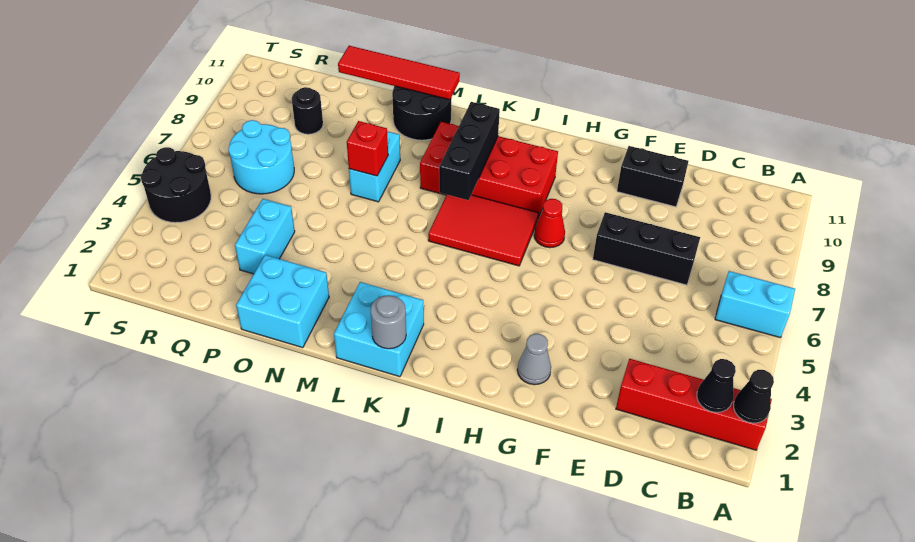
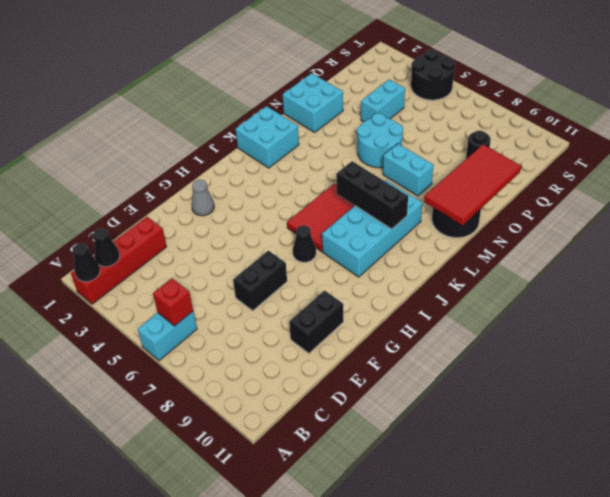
black 1x3 brick [593,212,700,285] -> black 1x2 brick [233,251,287,311]
red 1x1 cone [534,199,565,248] -> black 1x1 cone [293,225,316,262]
red 2x4 brick [420,122,558,218] -> cyan 2x4 brick [322,180,422,277]
grey 1x1 round brick [370,295,406,349] -> none
red 1x4 tile [338,46,460,100] -> red 2x4 tile [424,144,521,226]
red 1x1 brick [347,121,388,176] -> red 1x1 brick moved to [153,278,193,326]
cyan 1x2 brick [235,199,295,274] -> cyan 1x2 brick turned to [361,80,405,122]
cyan 2x2 round brick [228,120,294,194] -> cyan 2x2 round brick moved to [357,113,403,168]

